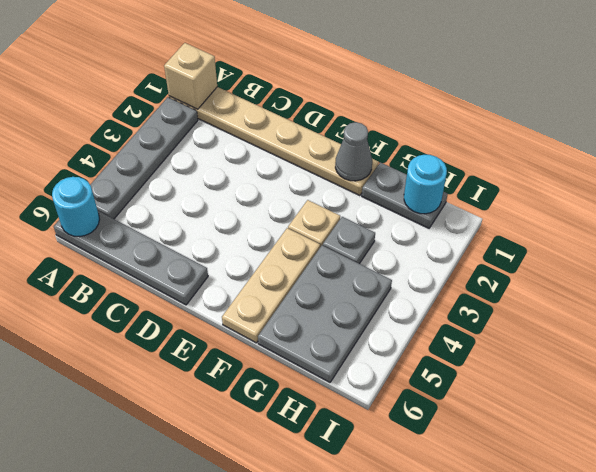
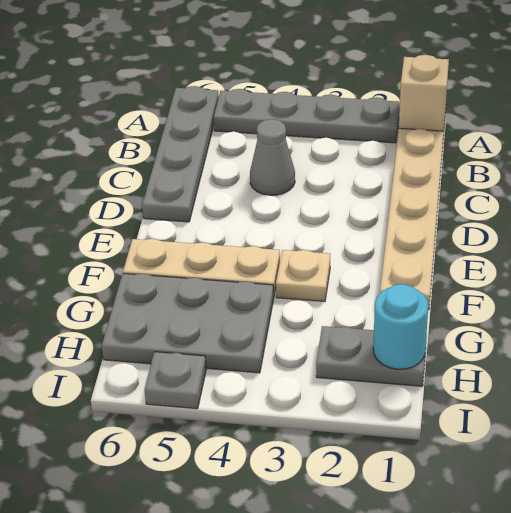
cyan 1x1 round brick [52,177,100,237] -> none
grey 1x1 cone [335,122,372,181] -> grey 1x1 cone moved to [250,119,295,195]
grey 1x2 plate [362,162,448,228] -> grey 1x2 plate turned to [316,326,427,386]
grey 1x1 plate [323,217,375,264] -> grey 1x1 plate moved to [145,352,206,409]

